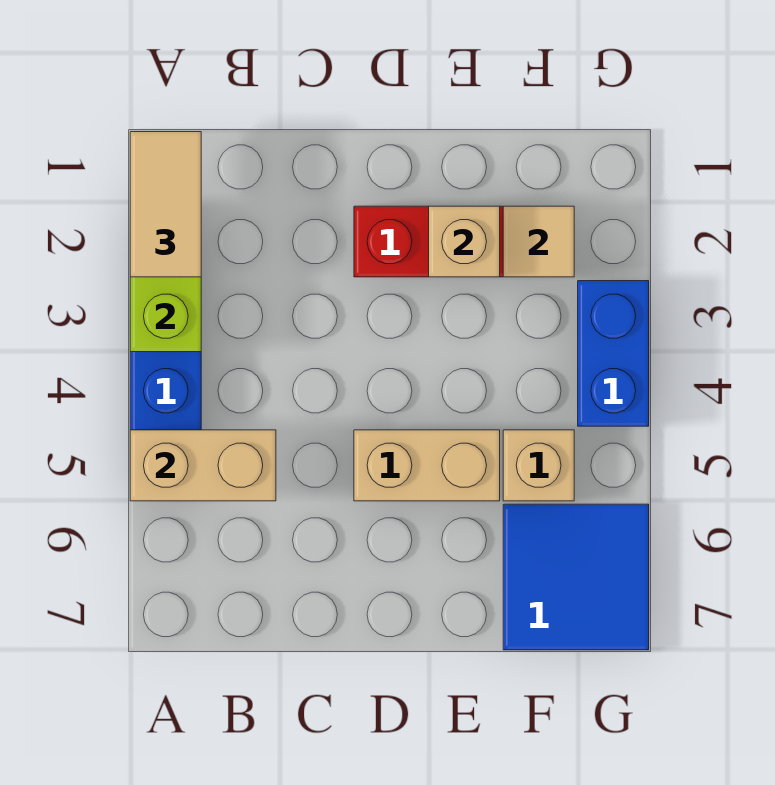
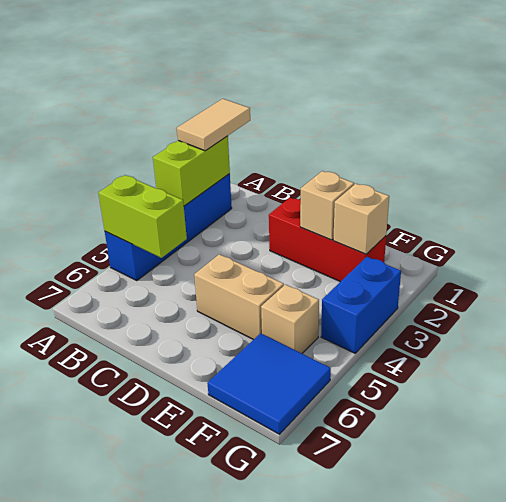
tan 1x2 brick [130,430,276,501] -> lime 1x2 brick [99,175,187,258]
tan 1x1 tile [503,206,574,277] -> tan 1x1 brick [333,184,389,254]

